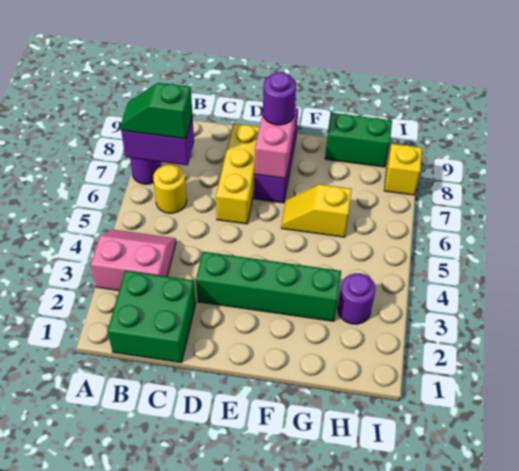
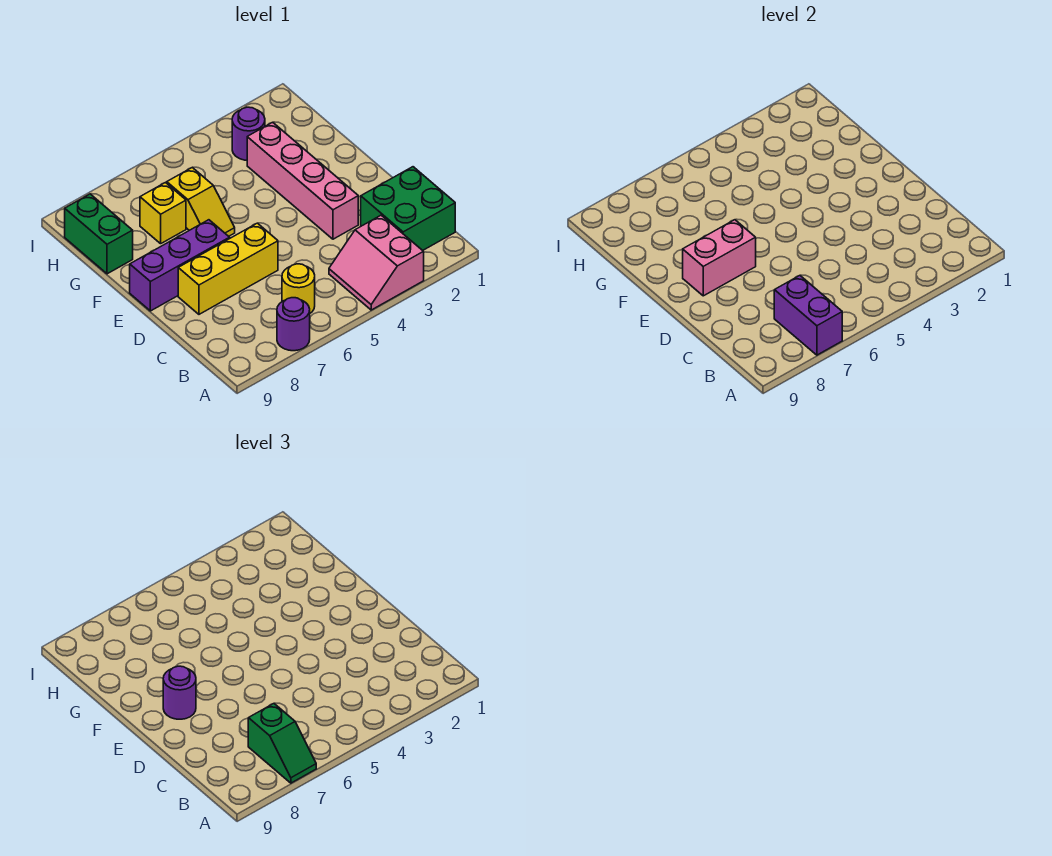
green 1x4 brick [196,252,341,321] -> pink 1x4 brick [247,122,358,239]
yellow 1x1 brick [384,144,422,195] -> yellow 1x1 brick moved to [140,182,186,244]

